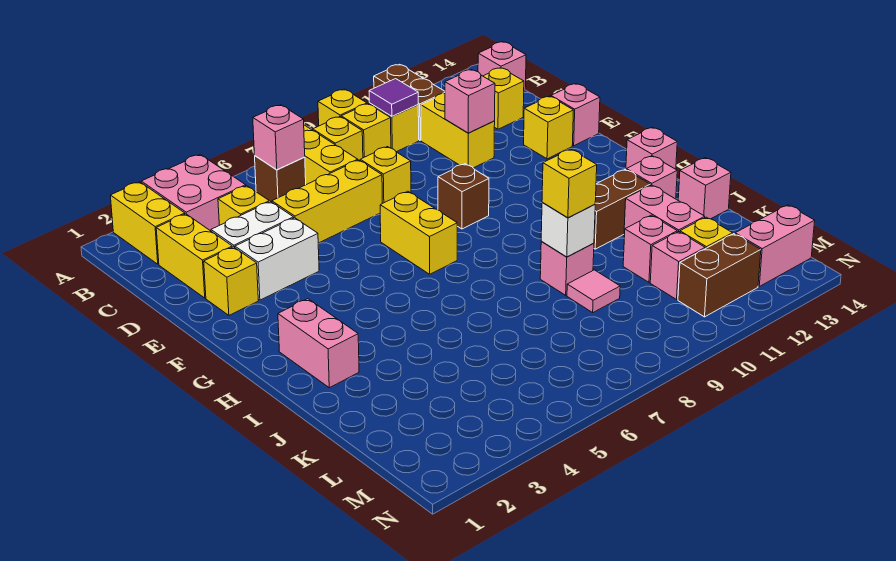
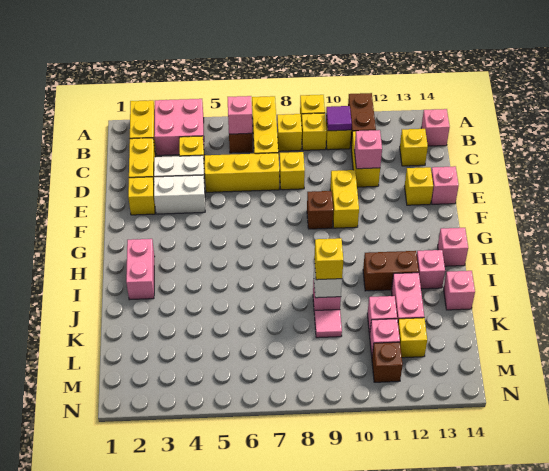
yellow 1x2 brick [380,191,457,274] -> yellow 1x2 brick moved to [330,170,359,228]
brown 1x2 brick [678,234,761,317] -> brown 1x1 brick [372,342,403,382]
pink 1x2 brick [735,205,815,286] -> none

